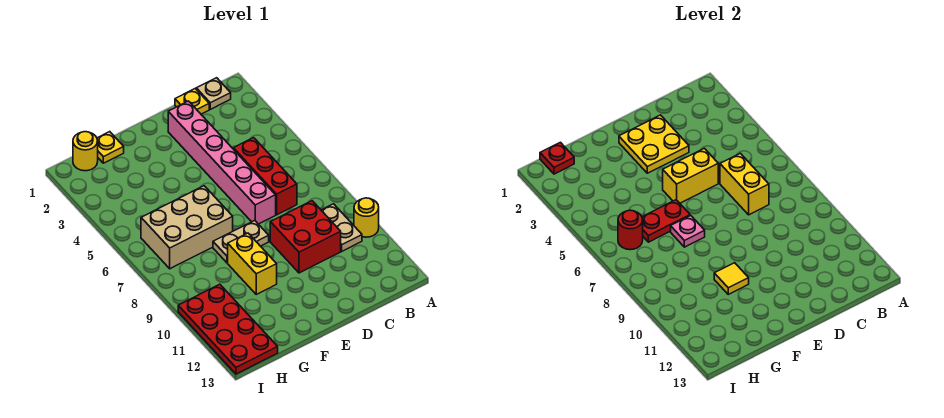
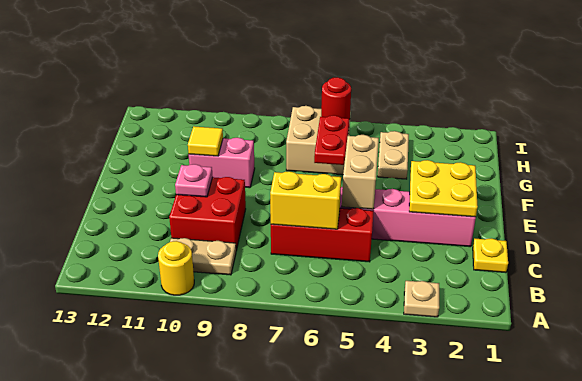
tan 1x1 plate [196,78,231,109] -> tan 1x1 plate moved to [404,281,439,317]
yellow 1x2 brick [663,148,718,203] -> tan 1x2 brick [342,135,379,209]
tan 1x2 plate [213,220,269,263] -> tan 1x2 plate moved to [377,131,409,179]
tan 2x3 brick [141,186,233,269] -> tan 2x2 brick [286,106,351,175]
pink 1x1 plate [671,216,705,247] -> pink 1x1 plate moved to [175,164,213,197]
yellow 1x2 brick [228,233,277,294] -> pink 1x2 brick [189,138,255,188]
yellow 1x1 plate [97,132,124,163] -> none
yellow 1x1 round brick [73,132,98,171] -> none
red 1x1 plate [540,142,574,174] -> none
red 2x4 plate [178,284,278,374] -> none

